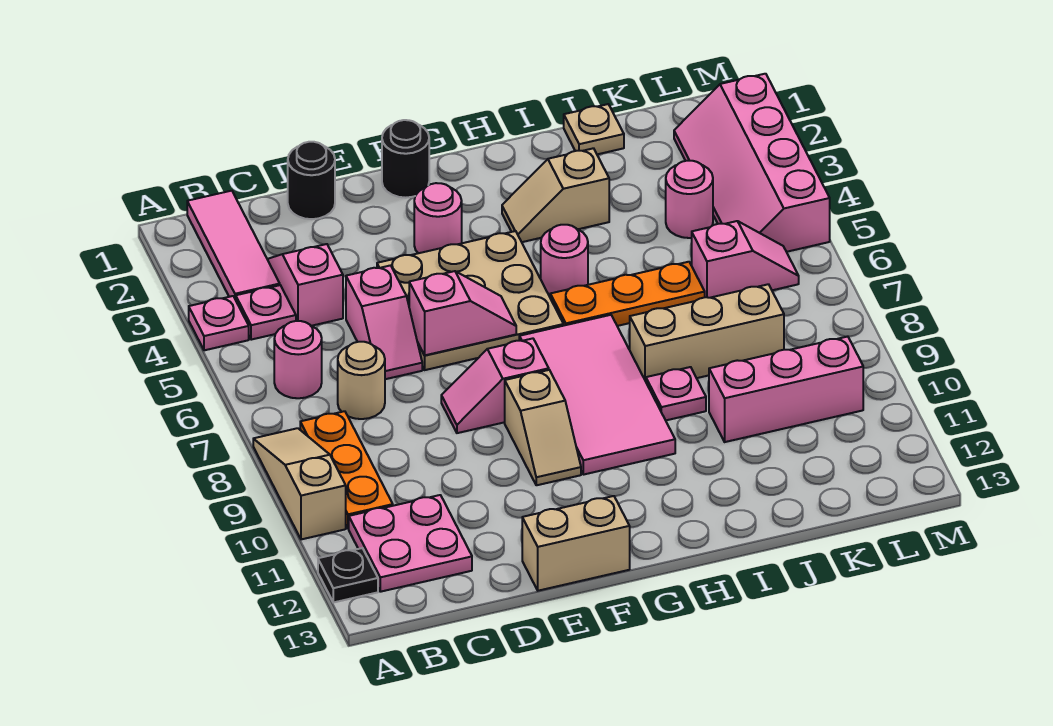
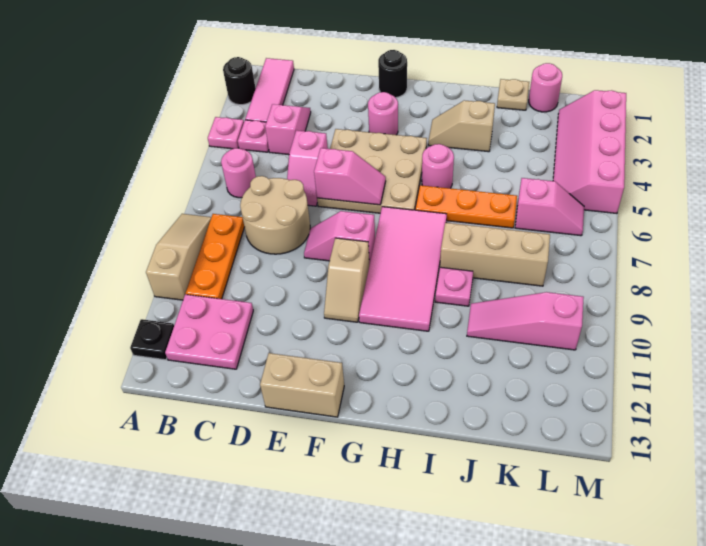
tan 1x1 round brick [338,342,385,419] -> tan 2x2 round brick [240,176,310,254]
black 1x1 round brick [288,142,335,219] -> black 1x1 round brick moved to [223,57,256,105]
pink 1x3 brick [709,336,863,442] -> pink 1x3 slope [467,292,584,350]
pink 1x1 round brick [666,161,713,238] -> pink 1x1 round brick moved to [529,63,562,112]

